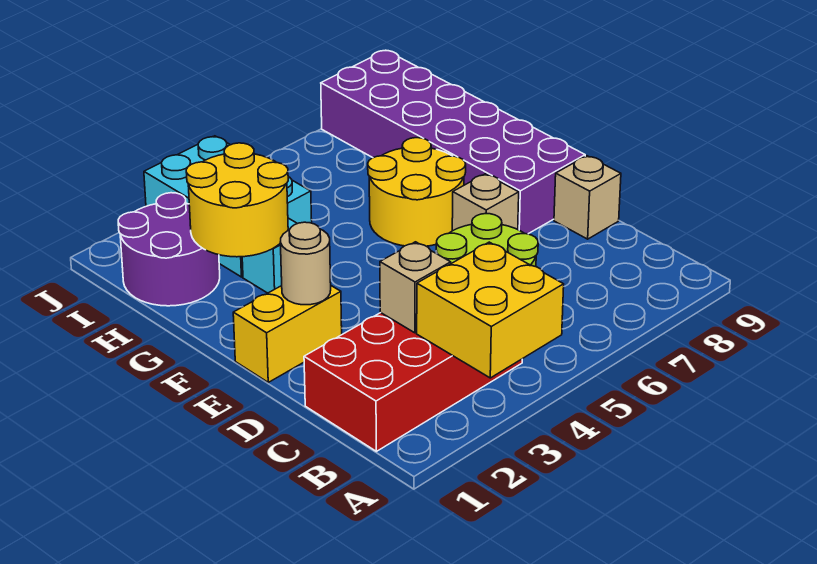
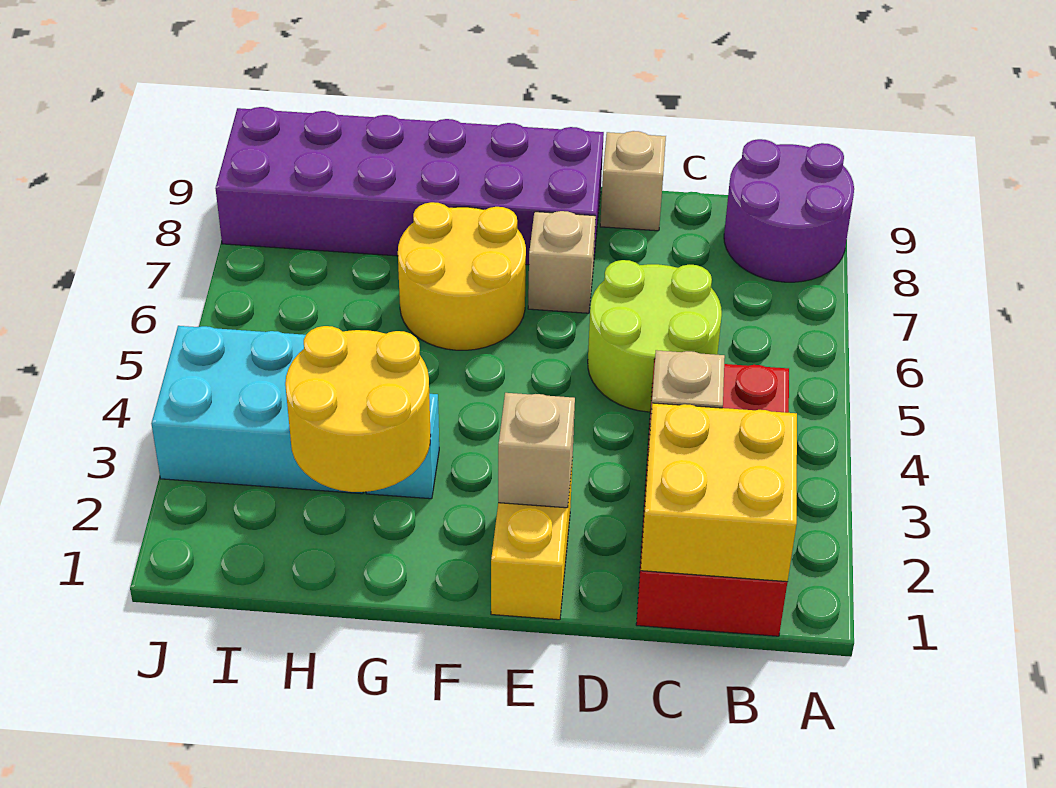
yellow 2x2 brick [417,242,564,378] -> yellow 2x2 brick moved to [641,403,797,582]
tan 1x1 round brick [280,222,331,305] -> tan 1x1 brick [498,393,575,508]
purple 2x2 round brick [118,193,220,306] -> purple 2x2 round brick moved to [724,139,854,282]

